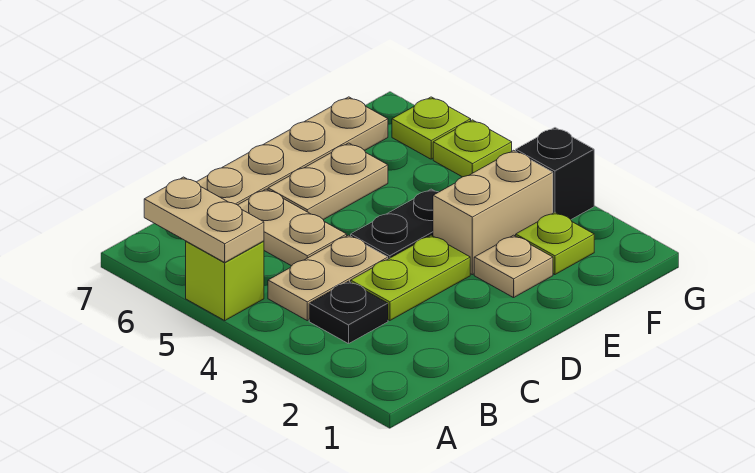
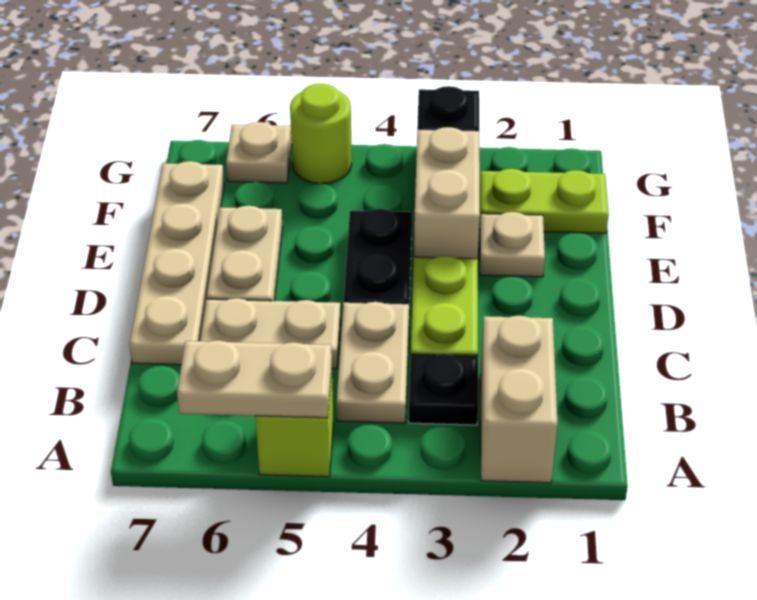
none -> tan 1x2 brick [480,316,558,483]
lime 1x1 plate [516,212,594,275] -> lime 1x2 plate [480,169,609,233]
lime 1x1 plate [433,120,512,177] -> lime 1x1 round brick [290,84,352,184]
lime 1x1 plate [392,97,471,159] -> tan 1x1 plate [226,122,292,183]

